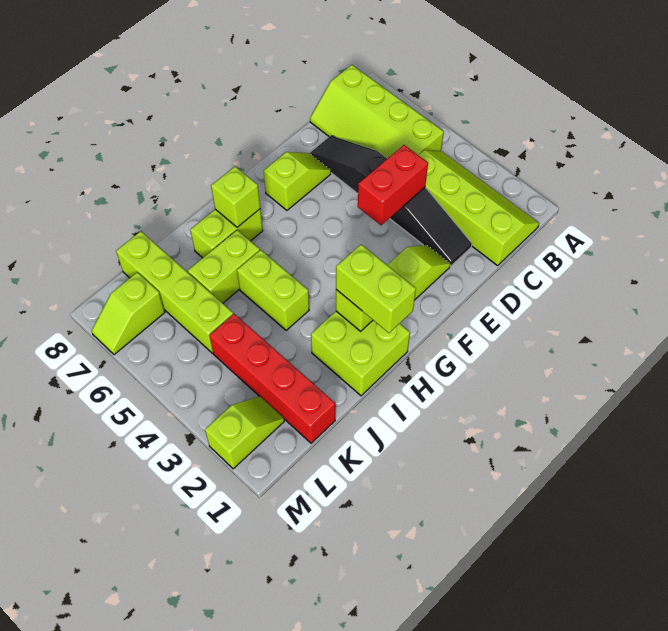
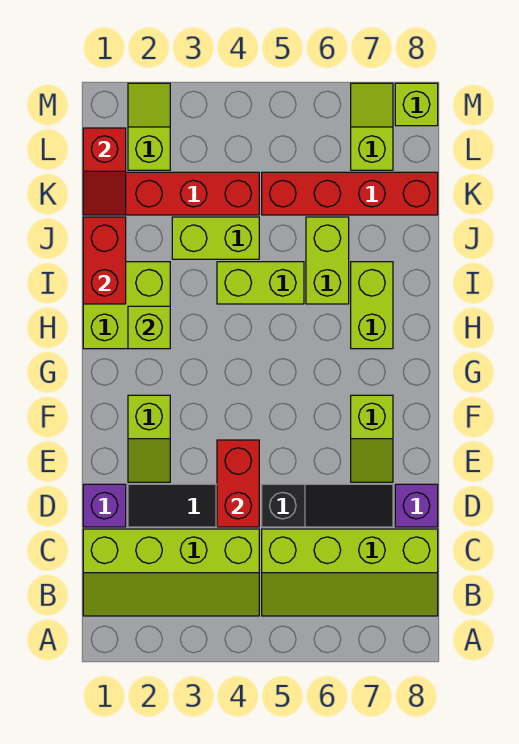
lime 2x4 slope [310,65,444,159] -> lime 2x4 slope turned to [262,529,438,616]
none -> purple 1x1 brick [83,484,126,527]
none -> purple 1x1 brick [395,484,438,527]
lime 1x2 brick [336,244,416,333] -> lime 1x2 brick moved to [172,217,259,259]
lime 1x1 brick [211,166,260,227] -> lime 1x1 brick moved to [395,83,438,126]
none -> red 1x2 brick [83,217,126,304]
none -> red 1x2 slope [83,128,126,215]
lime 1x4 brick [116,231,233,353] -> red 1x4 brick [262,172,438,215]
lime 1x2 slope [205,397,284,469] -> lime 1x2 slope turned to [128,83,170,170]

